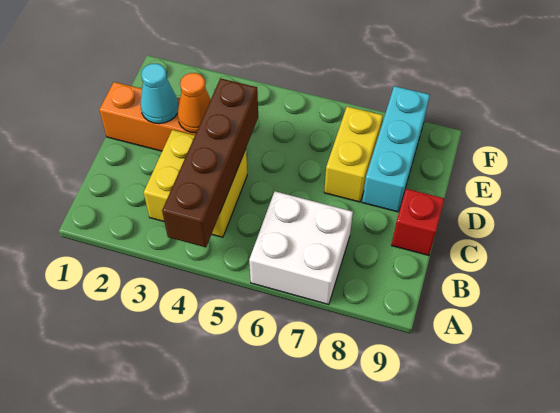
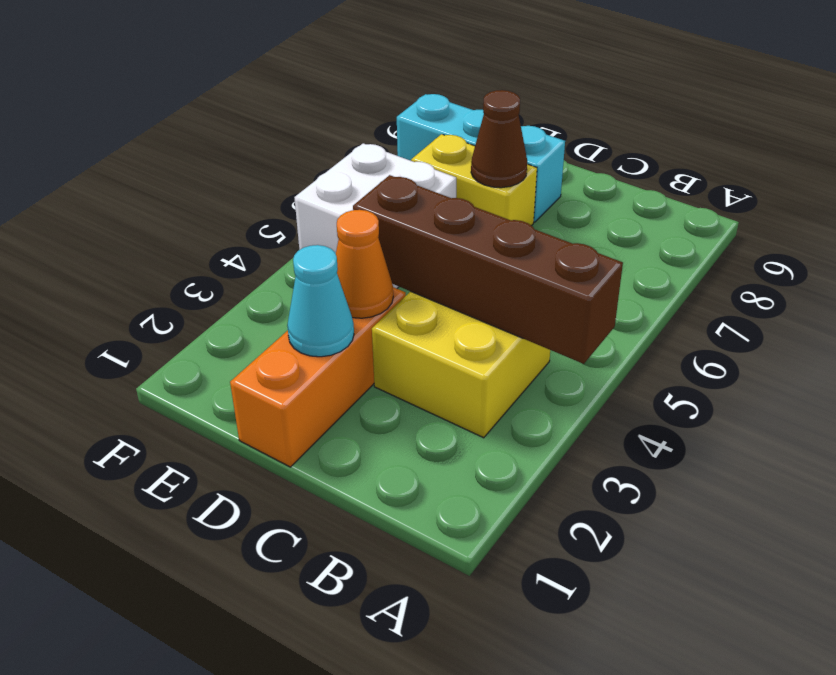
white 2x2 brick [249,191,353,305] -> white 2x2 brick moved to [294,143,456,288]
red 1x1 brick [392,189,444,255] -> none
none -> brown 1x1 cone [471,90,527,188]

